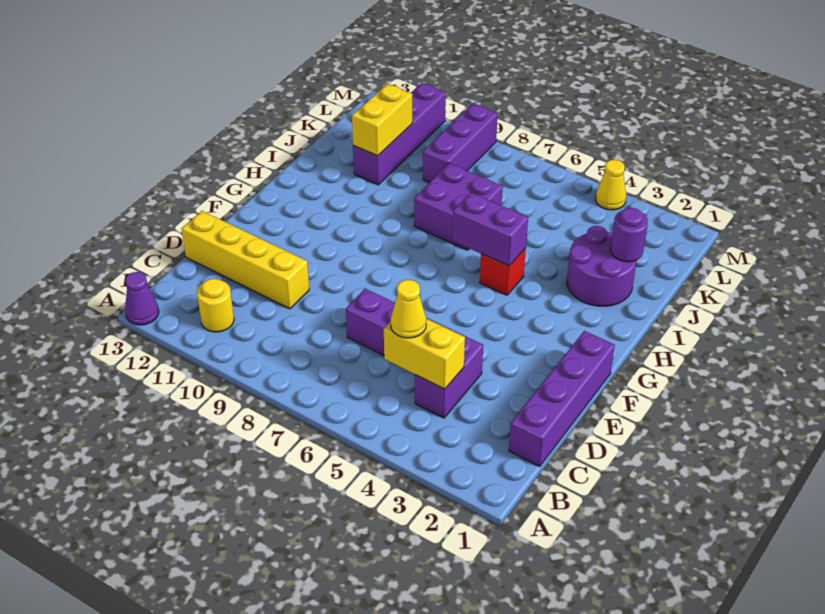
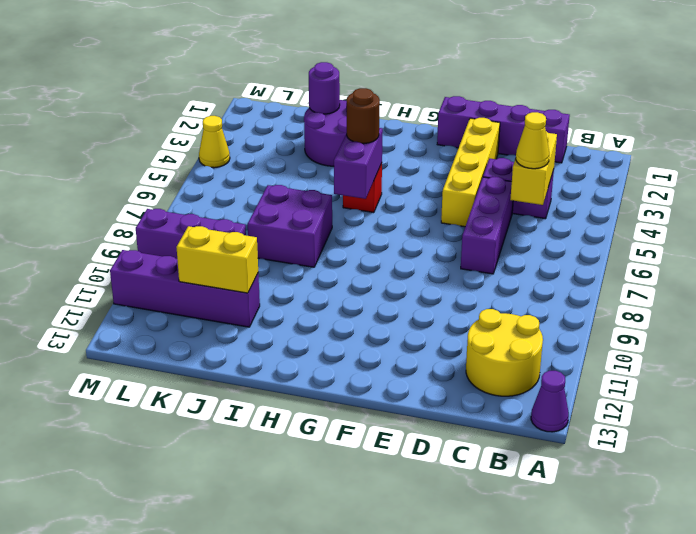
yellow 1x1 round brick [197,279,234,332] -> yellow 2x2 round brick [466,309,543,396]
yellow 1x4 brick [182,211,309,309] -> yellow 1x4 brick moved to [441,118,500,227]
none -> brown 1x1 round brick [347,88,380,144]

